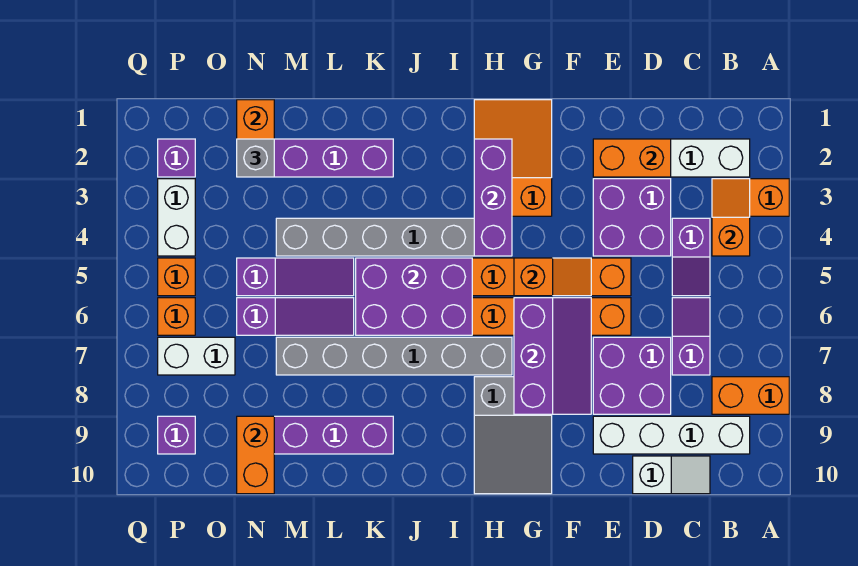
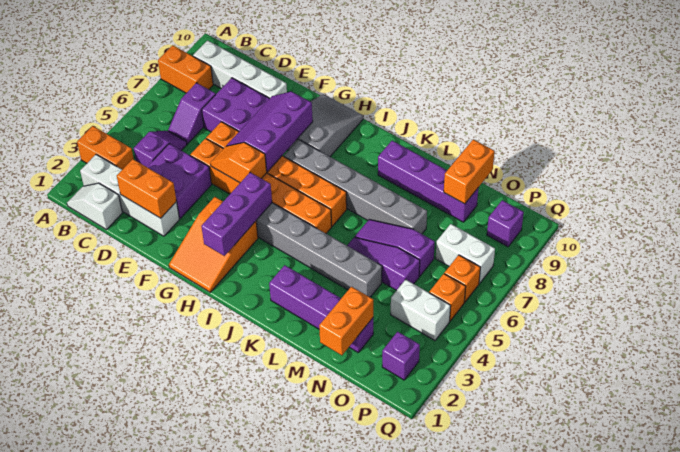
orange 1x2 slope [712,179,750,256] -> none
white 1x2 slope [633,456,710,494] -> white 1x2 slope moved to [67,183,122,230]
purple 2x3 brick [356,258,472,335] -> none
grey 1x1 brick [237,139,274,177] -> none
white 1x2 brick [158,179,195,256] -> white 1x2 brick turned to [391,279,451,341]

